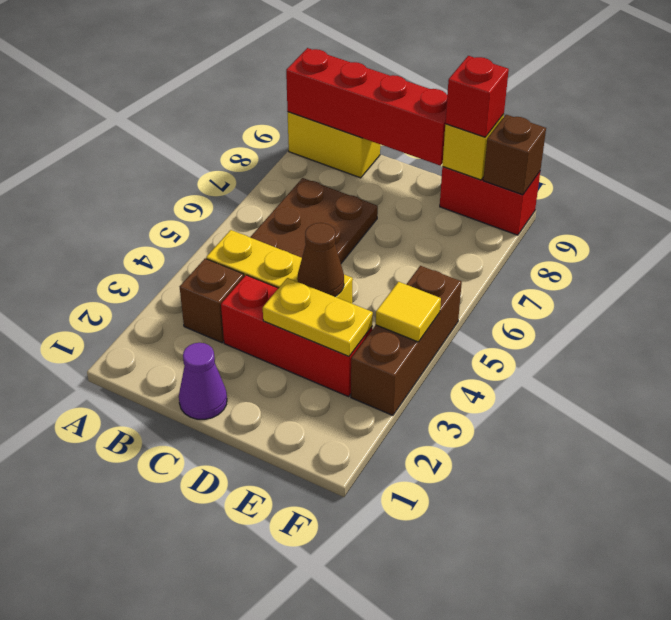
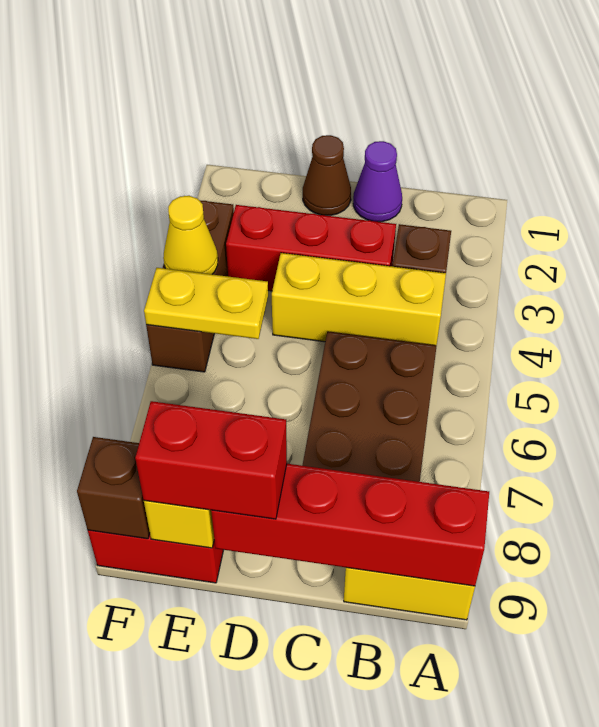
yellow 1x2 plate [263,278,373,356] -> yellow 1x2 plate moved to [144,268,268,339]
brown 1x1 cone [297,223,344,297] -> brown 1x1 cone moved to [303,135,351,215]
red 1x1 brick [445,56,509,137] -> red 1x2 brick [135,401,287,519]
yellow 1x1 tile [376,282,441,342] -> yellow 1x1 cone [163,196,218,274]

